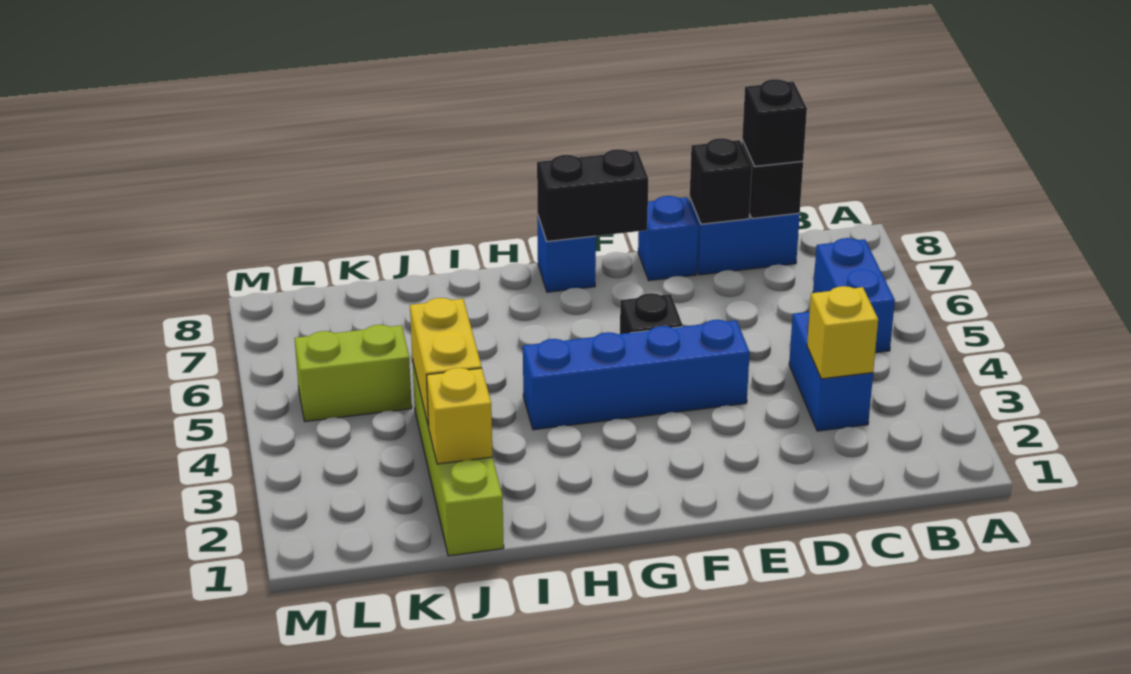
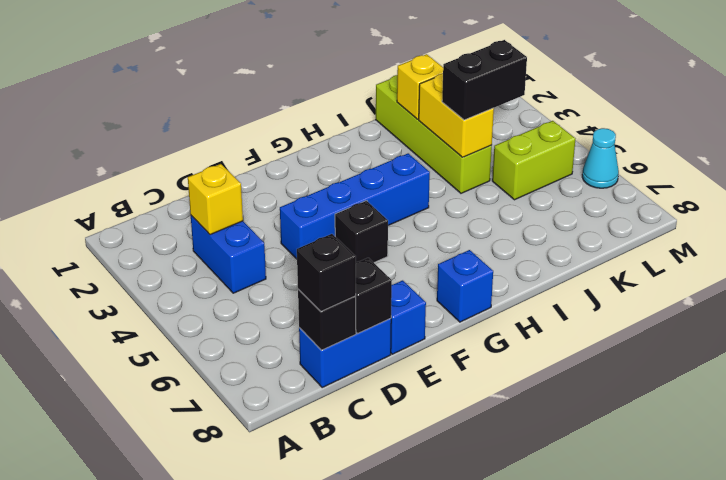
blue 1x2 brick [813,238,895,353] -> none
black 1x2 brick [537,149,648,242] -> black 1x2 brick moved to [442,40,527,120]
none -> cyan 1x1 cone [582,128,619,188]

